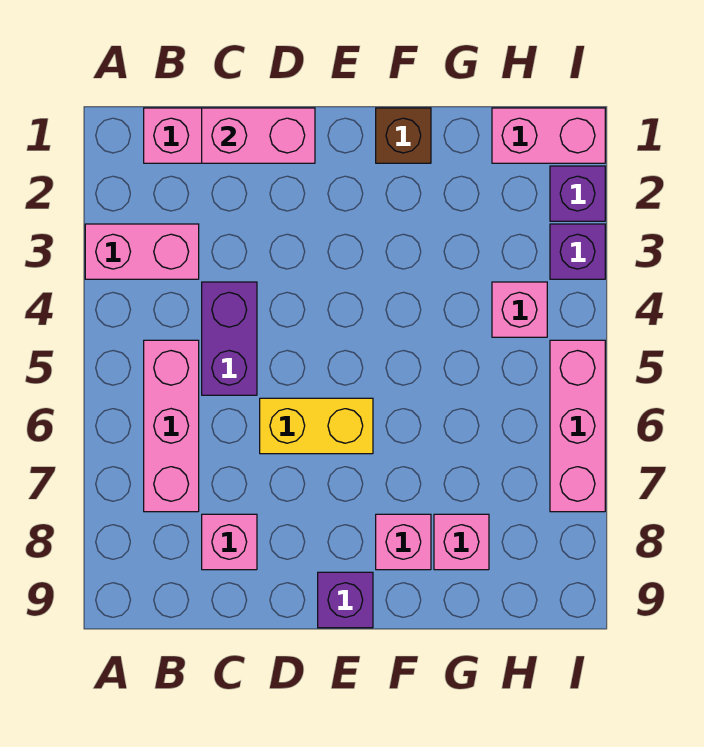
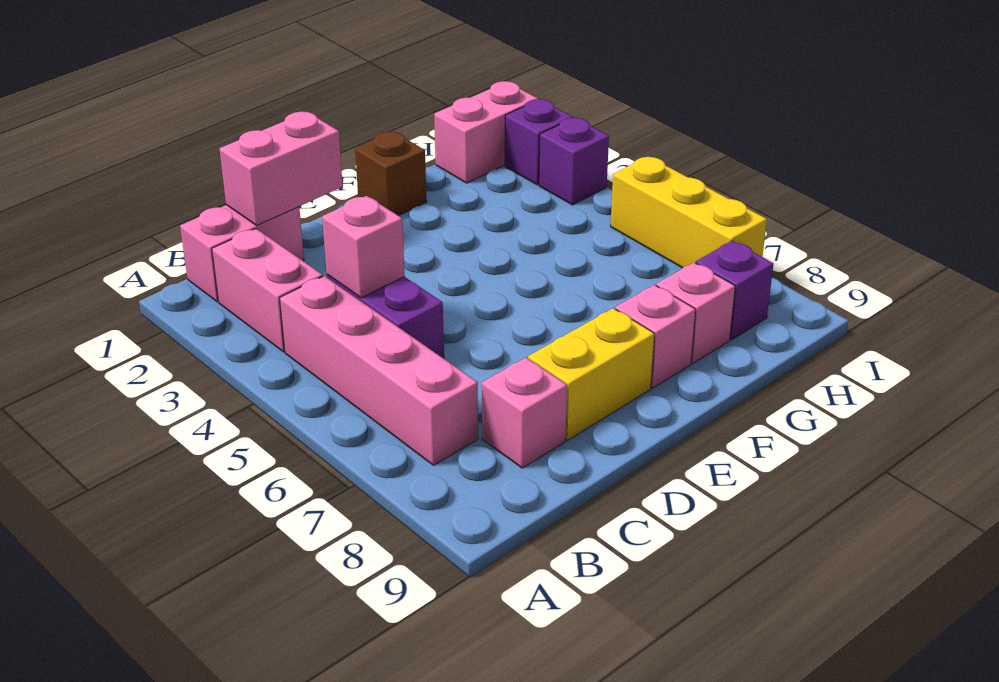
pink 1x2 brick [85,224,199,279] -> pink 1x2 brick turned to [212,229,323,352]
pink 1x3 brick [144,340,199,512] -> pink 1x4 brick [280,276,478,465]
yellow 1x2 brick [260,398,373,454] -> yellow 1x2 brick moved to [528,308,655,440]
purple 1x1 brick [318,572,373,628] -> purple 1x1 brick moved to [696,241,773,340]
pink 1x1 brick [492,282,547,337] -> pink 1x1 brick moved to [322,196,405,298]
pink 1x3 brick [550,340,605,512] -> yellow 1x3 brick [611,156,767,268]

